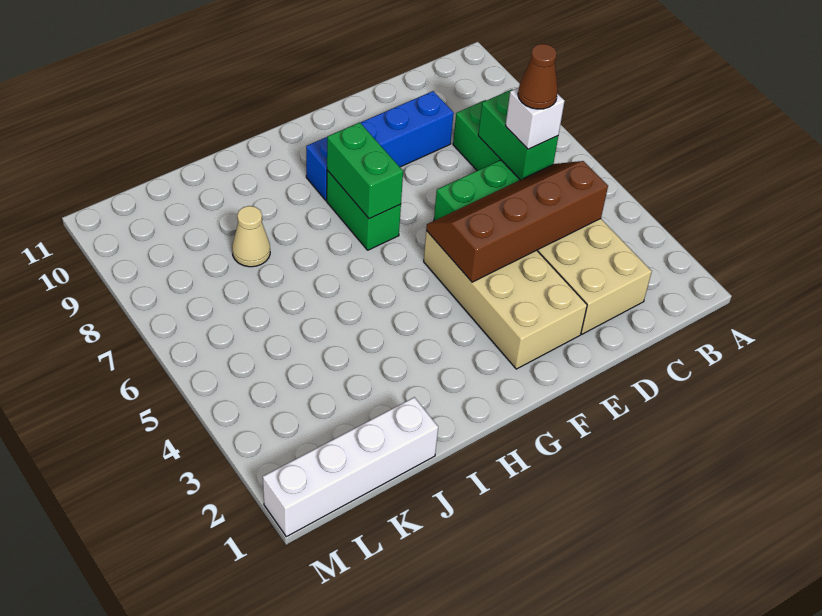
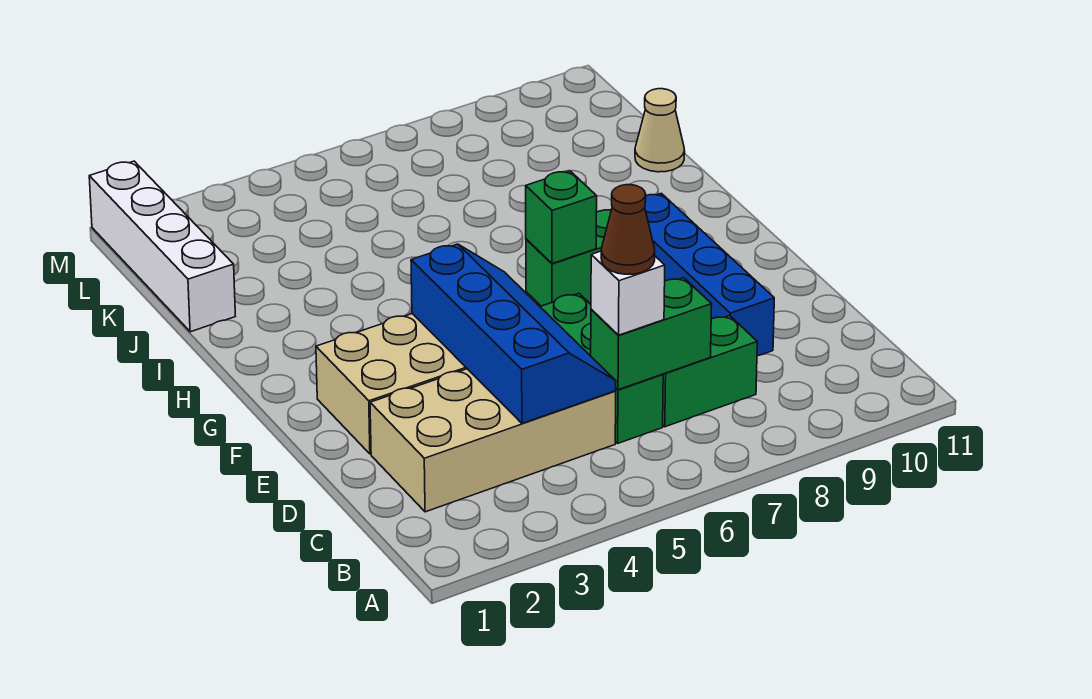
brown 2x4 slope [426,161,608,282] -> blue 2x4 slope [411,244,616,423]
green 1x2 brick [327,122,403,219] -> green 1x1 brick [526,171,597,264]
tan 1x1 cone [232,206,270,267] -> tan 1x1 cone moved to [635,89,685,172]

